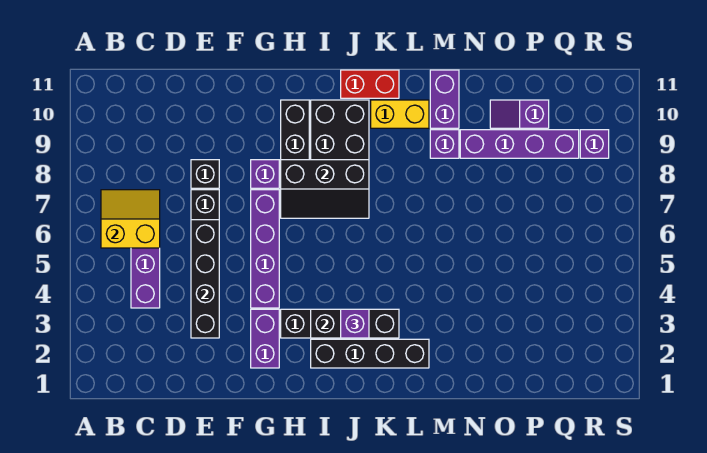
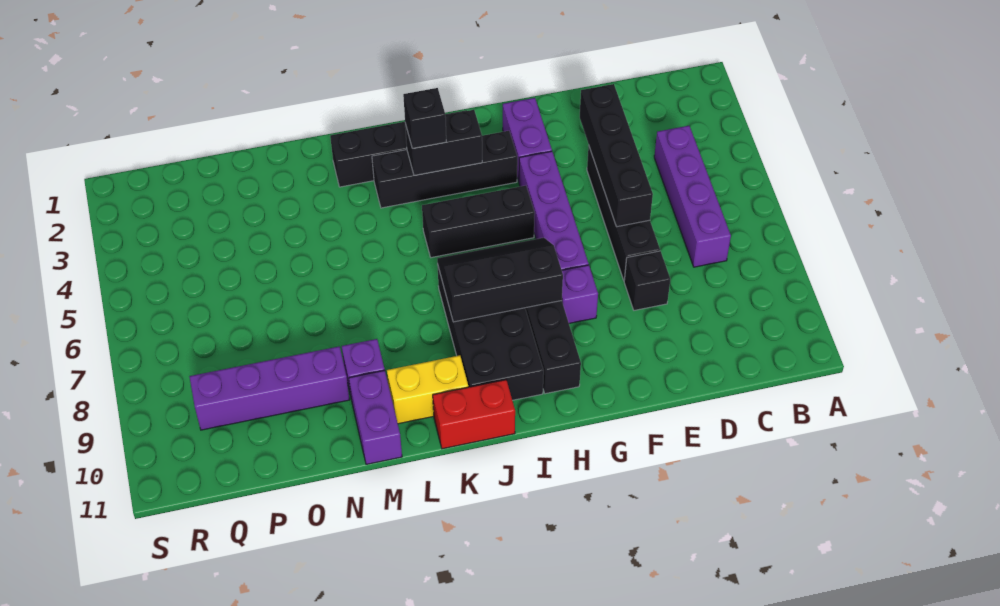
yellow 2x2 slope [101,190,160,248] -> none
none -> black 1x3 brick [422,186,535,258]
purple 1x1 brick [341,309,369,338] -> black 1x1 brick [403,88,446,148]
purple 1x2 slope [490,100,549,128] -> none
purple 1x1 brick [580,130,609,158] -> none

